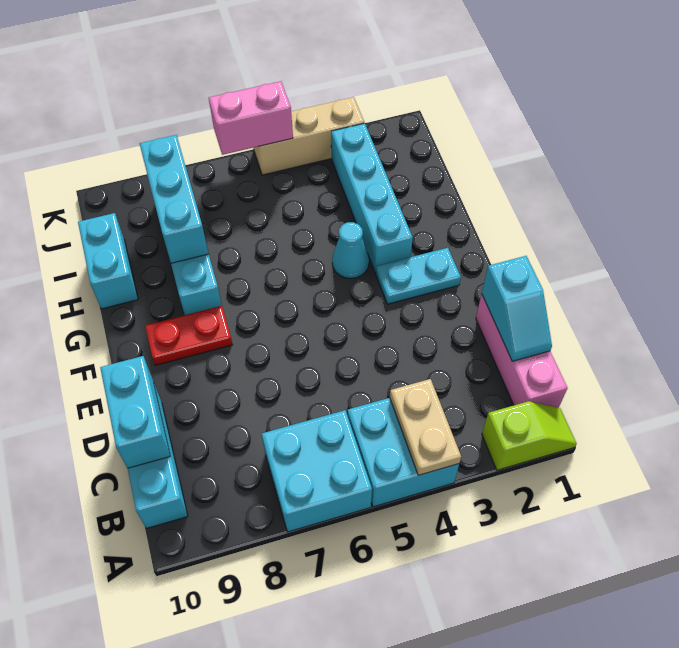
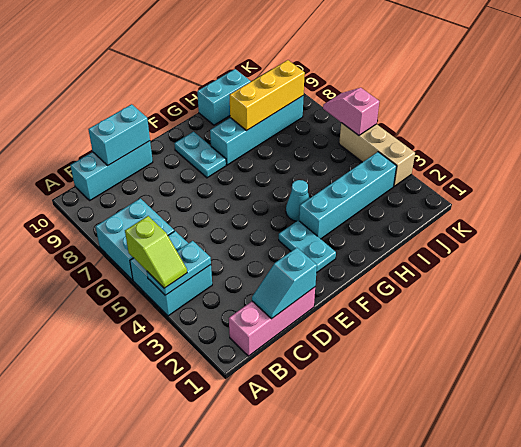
lime 1x2 slope [482,401,577,470] -> lime 1x2 slope moved to [125,216,187,288]
tan 1x2 plate [390,379,461,475] -> cyan 1x2 plate [147,241,211,295]
red 1x2 plate [145,306,233,365] -> cyan 1x2 plate [174,132,226,178]
cyan 1x3 brick [140,135,209,263] -> yellow 1x3 brick [230,60,305,131]
pink 1x2 brick [209,81,293,155] -> pink 1x2 slope [323,88,379,135]

